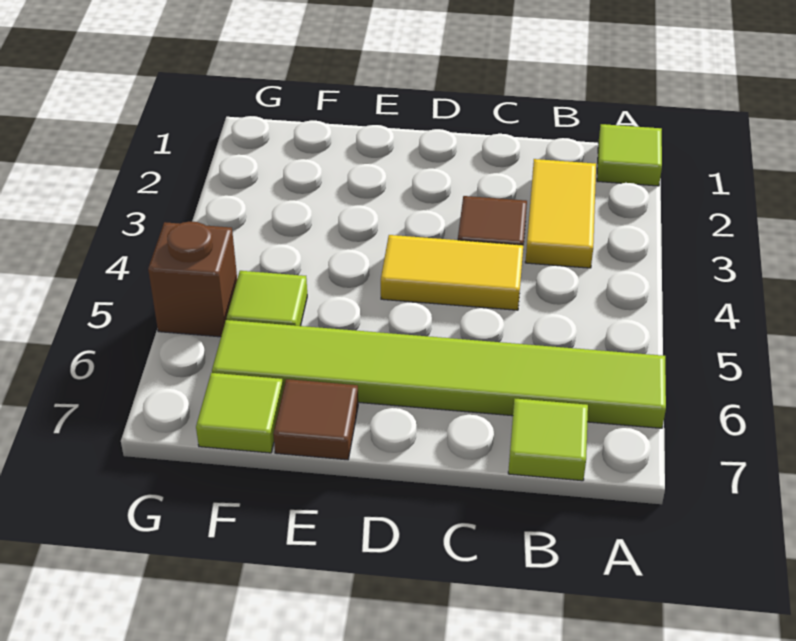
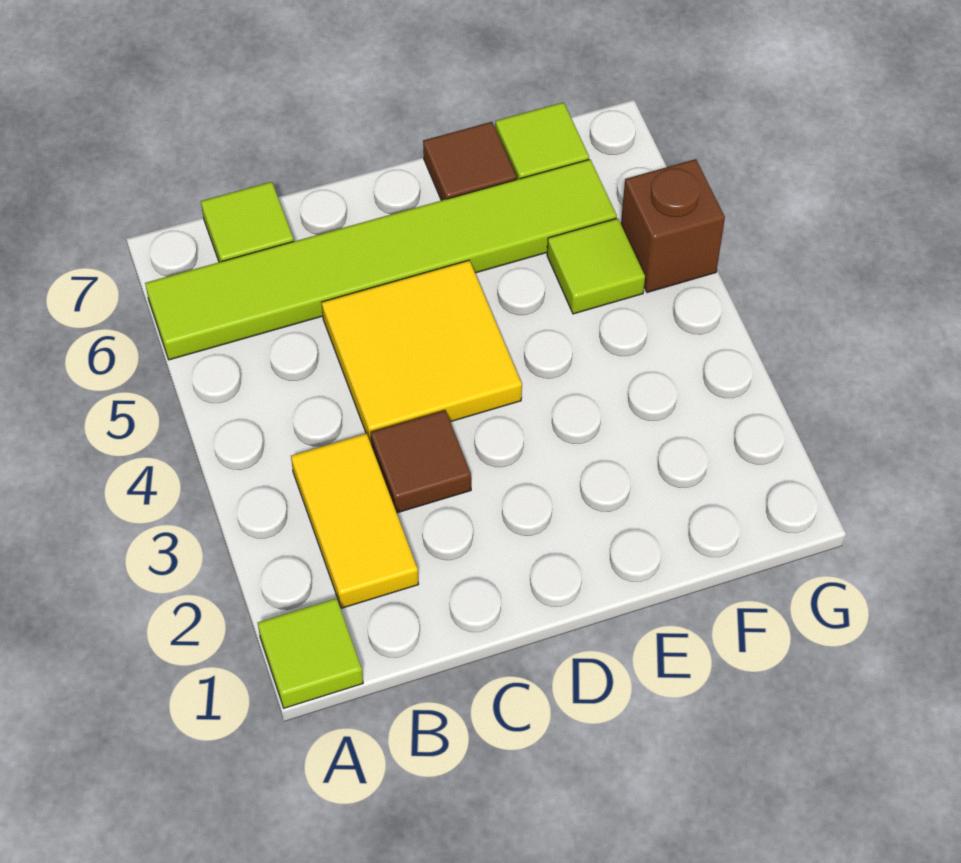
yellow 1x2 tile [381,235,523,310] -> yellow 2x2 tile [322,260,522,443]

